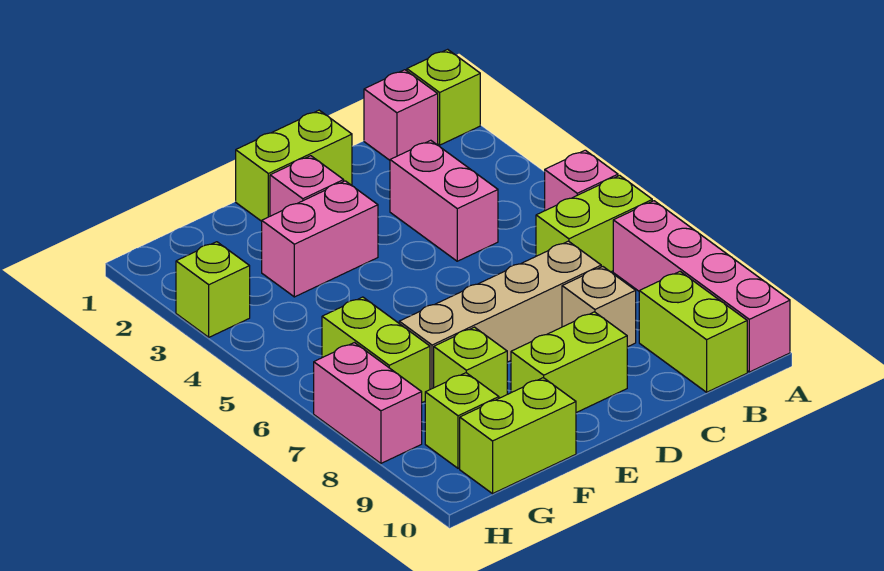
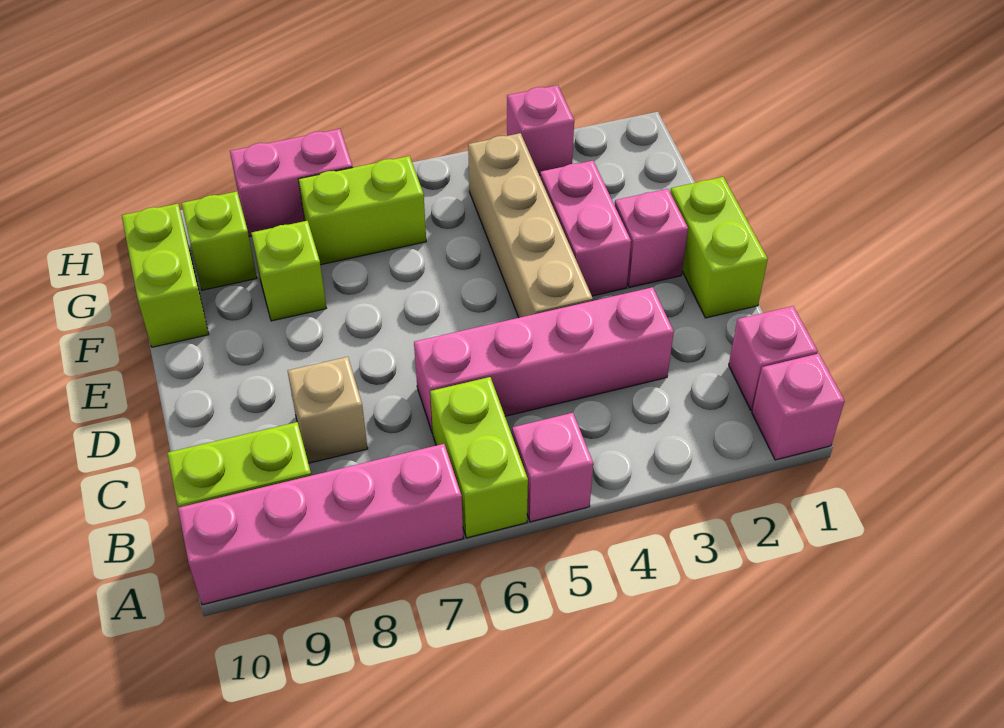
lime 1x1 brick [407,49,480,145] -> pink 1x1 brick [752,354,845,460]
pink 1x2 brick [390,140,498,261] -> pink 1x4 brick [414,287,674,434]
tan 1x4 brick [399,241,601,389] -> tan 1x4 brick moved to [468,133,593,318]
lime 1x2 brick [511,312,627,413] -> none
lime 1x1 brick [176,242,250,337] -> pink 1x1 brick [507,85,574,175]

